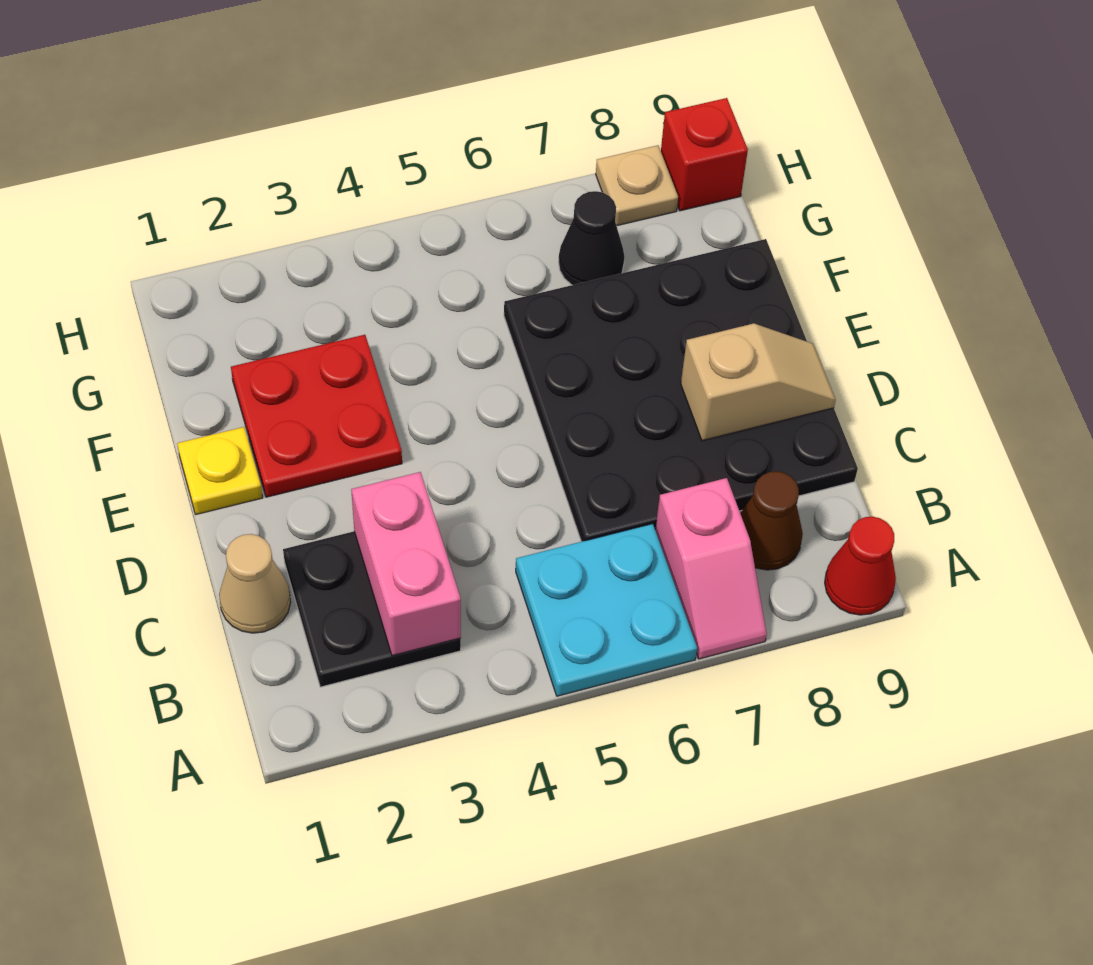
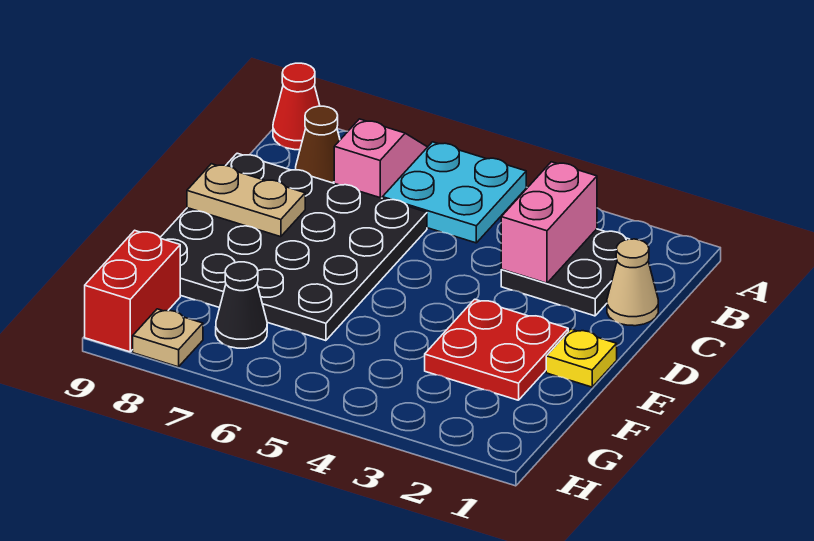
tan 1x2 slope [681,324,836,441] -> tan 1x2 plate [187,164,305,237]
red 1x1 brick [661,98,748,211] -> red 1x2 brick [85,230,180,352]

